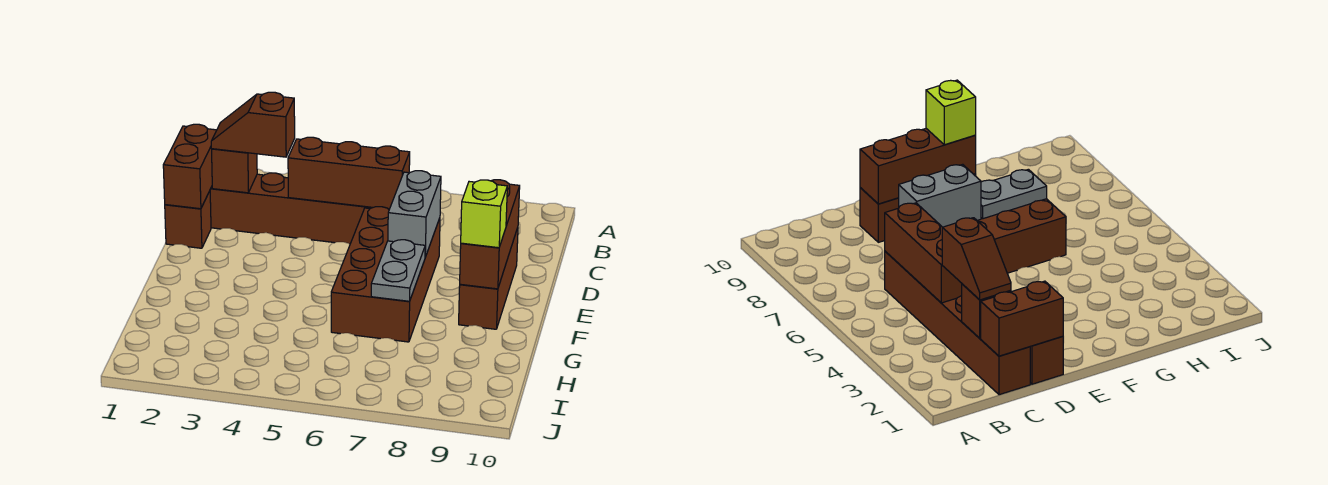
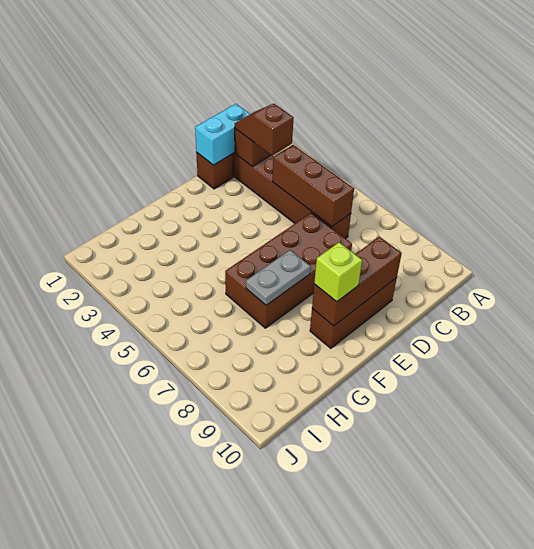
brown 1x2 brick [163,124,217,209] -> cyan 1x2 brick [195,104,250,165]
grey 1x2 brick [388,171,441,257] -> none

